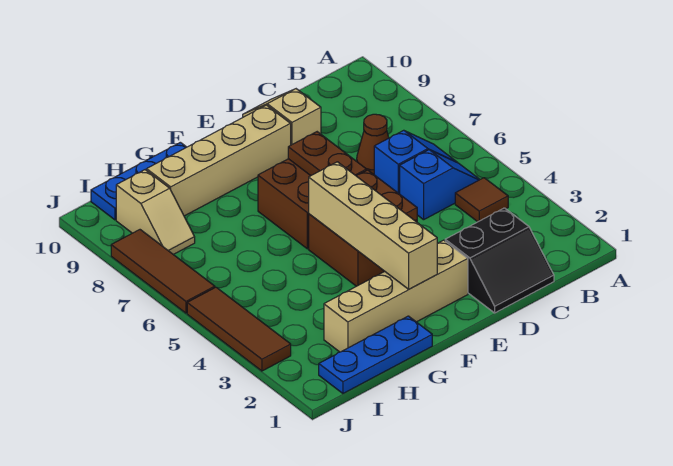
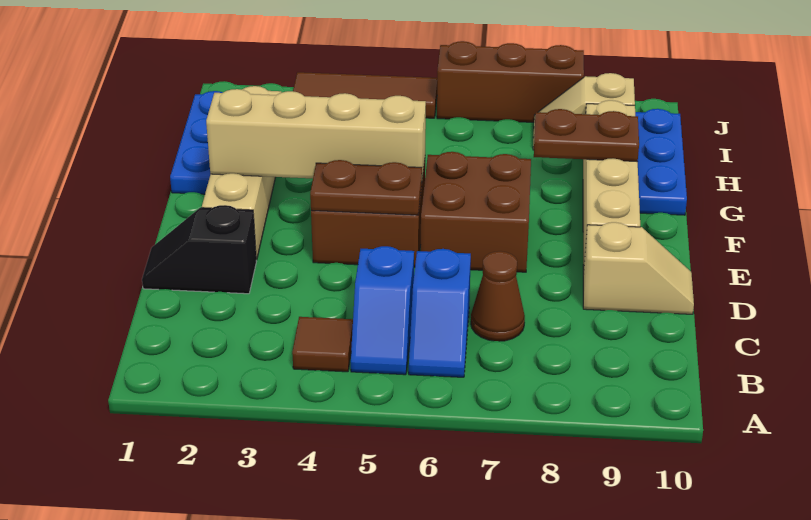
black 2x2 slope [445,208,554,313] -> black 1x2 slope [142,205,256,294]
brown 1x2 plate [288,132,367,176] -> brown 1x2 plate moved to [534,109,639,162]
brown 1x3 tile [111,230,215,313] -> brown 1x3 brick [437,41,584,122]

